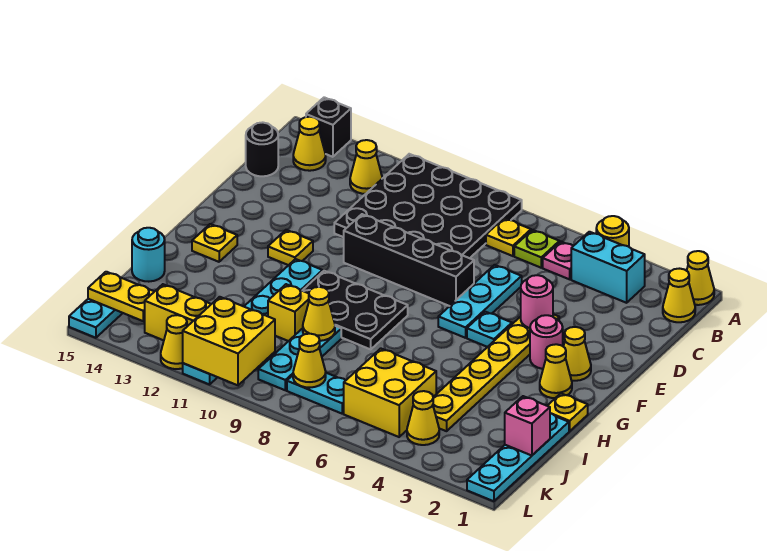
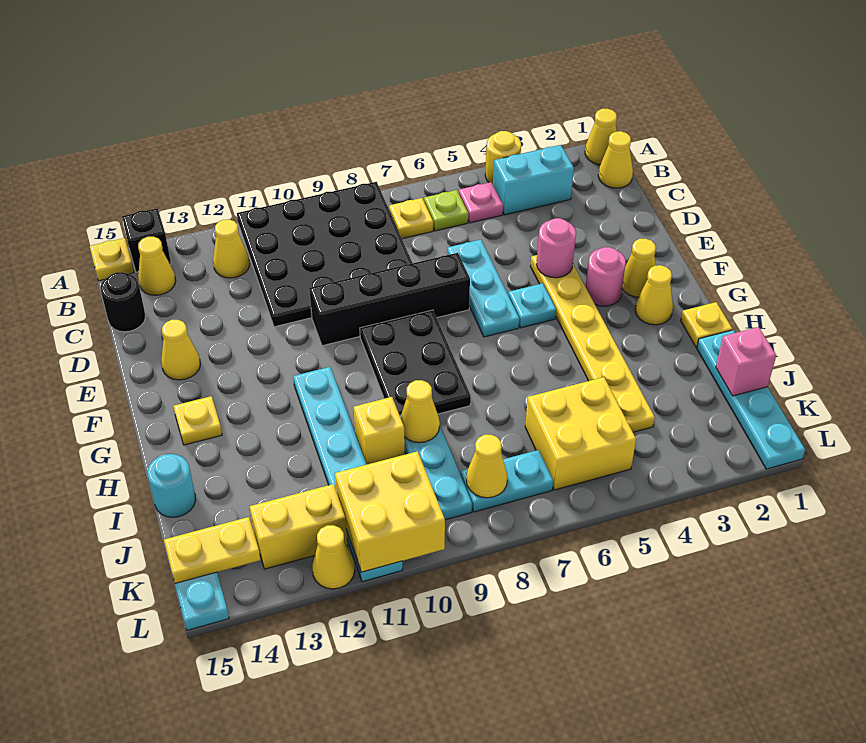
yellow 1x1 plate [268,230,313,265] -> yellow 1x1 plate moved to [90,238,134,281]
black 2x3 plate [302,271,408,349] -> black 2x3 plate turned to [360,310,471,415]
yellow 1x1 cone [407,391,439,445] -> yellow 1x1 cone moved to [161,320,200,380]

